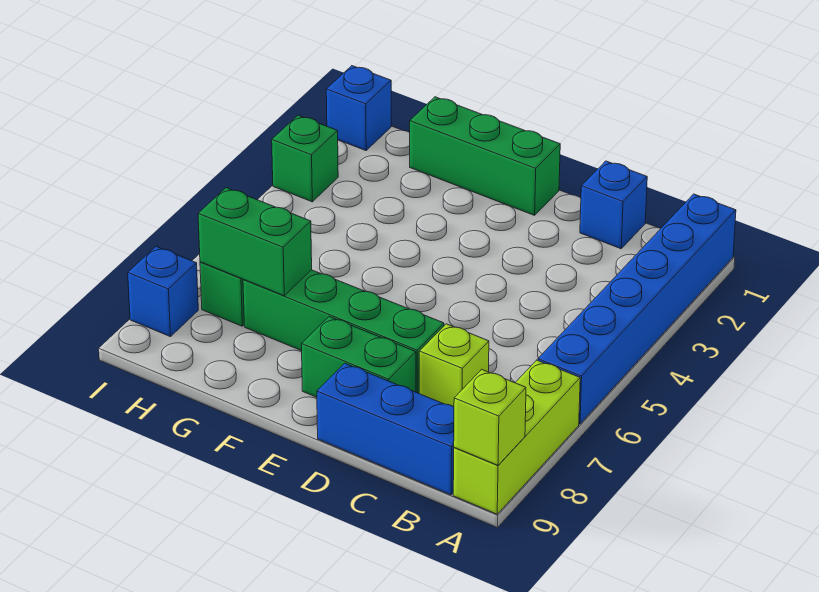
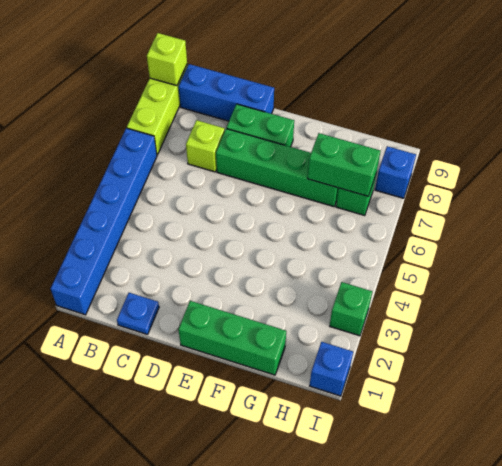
blue 1x1 brick [580,161,647,249] -> blue 1x1 plate [117,293,159,335]

